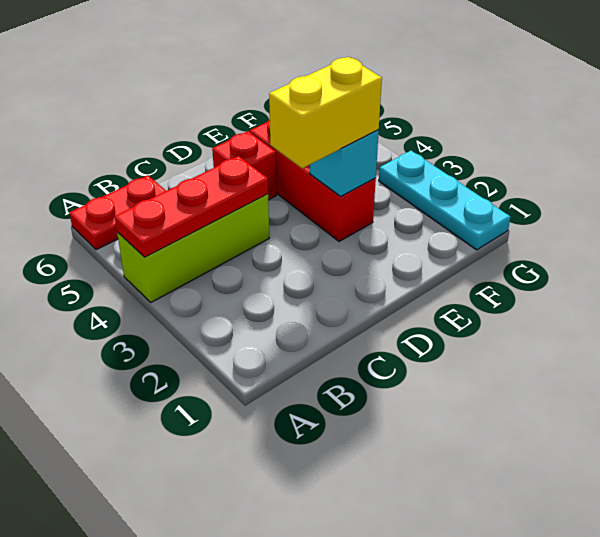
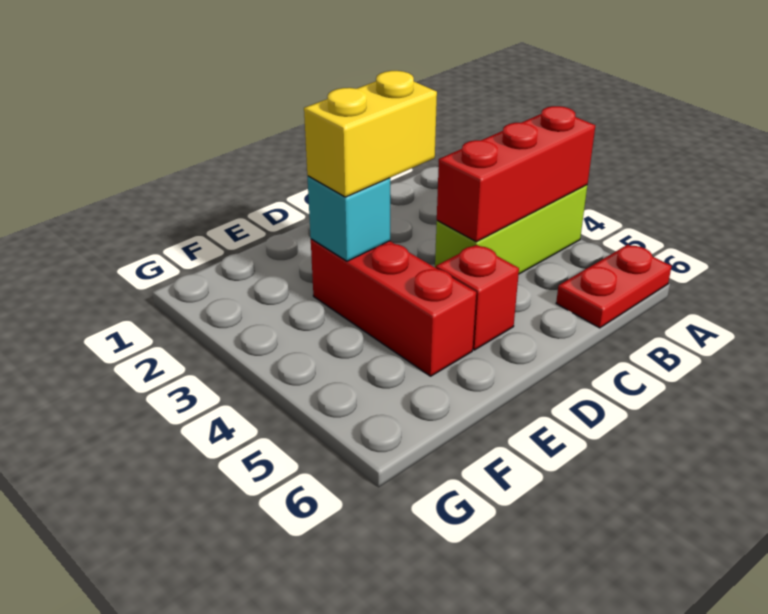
red 1x3 plate [115,156,268,257] -> red 1x3 brick [437,106,595,242]
cyan 1x3 plate [379,151,510,250] -> none

